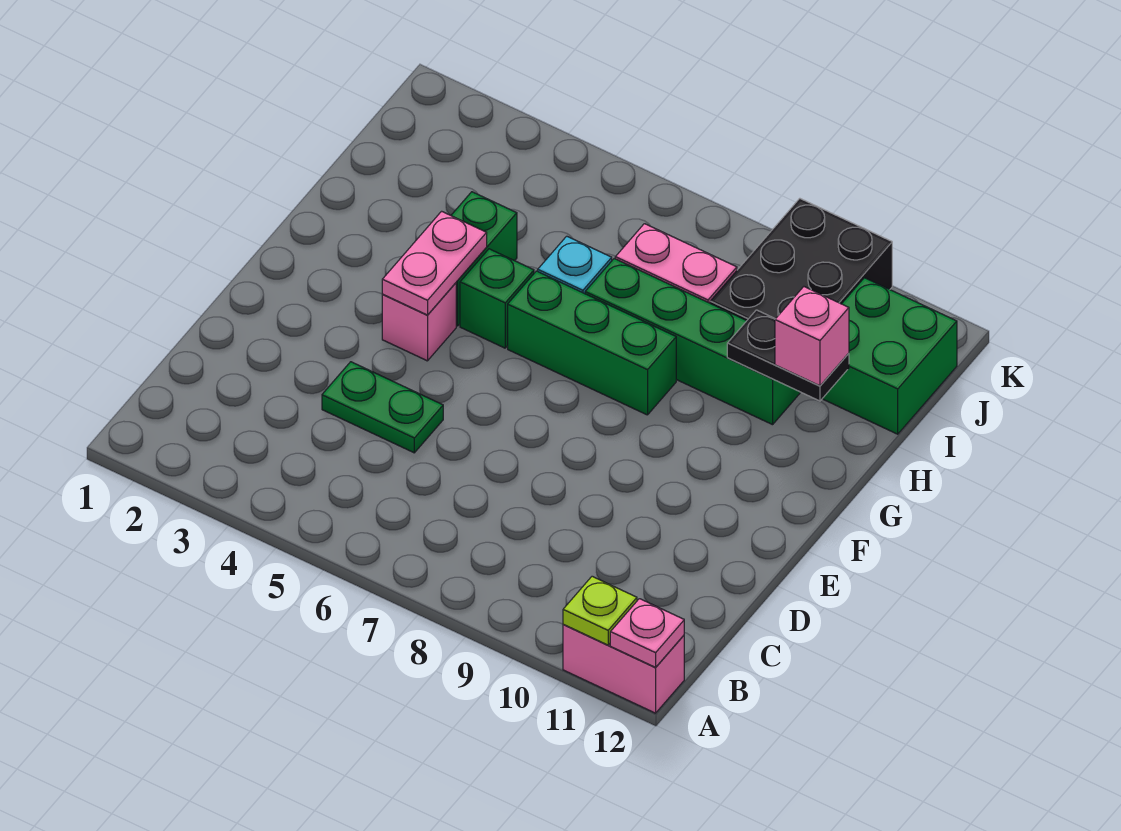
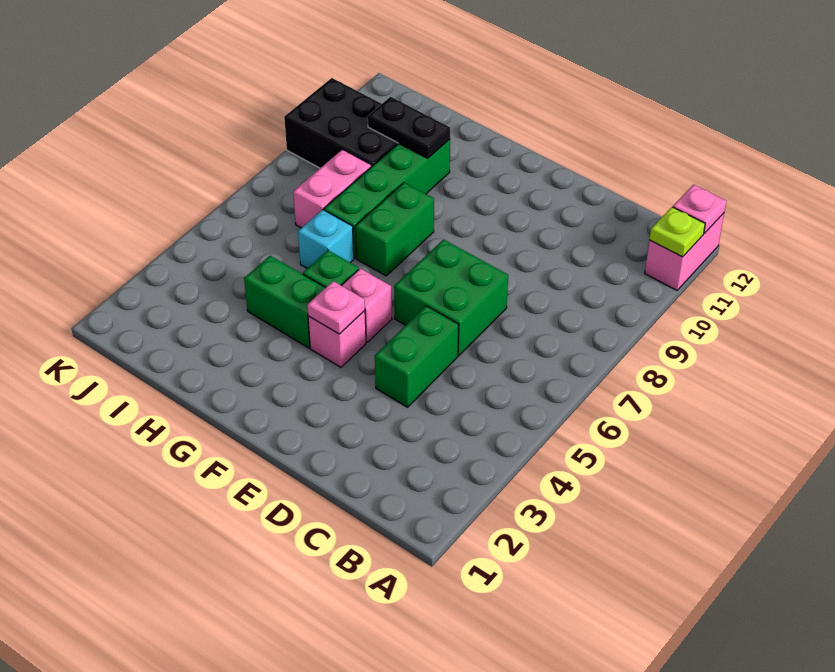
green 1x2 plate [322,362,443,453] -> green 1x2 brick [375,306,458,407]
pink 1x2 plate [382,211,487,315] -> pink 1x1 plate [307,281,365,334]
green 1x3 brick [508,271,676,415] -> green 1x2 brick [355,183,434,276]
black 1x2 plate [727,310,849,401] -> black 1x2 plate turned to [368,97,450,158]
pink 1x1 brick [775,287,849,386] -> pink 1x1 brick moved to [341,268,392,342]
green 2x2 brick [822,278,957,434] -> green 2x2 brick moved to [394,240,508,356]

